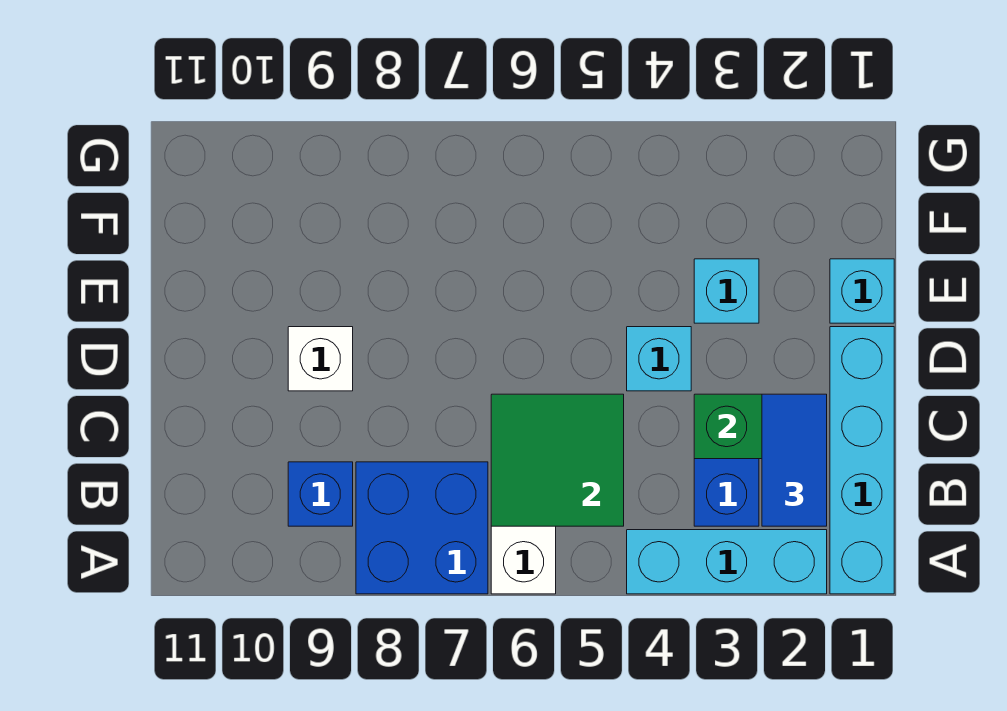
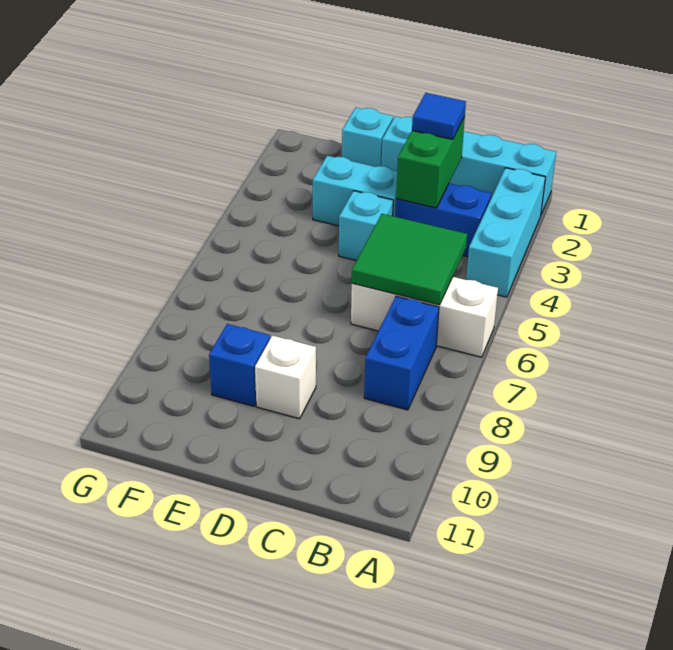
blue 2x2 brick [356,462,488,594] -> blue 1x2 brick [364,296,439,410]
blue 1x2 tile [762,394,827,526] -> blue 1x1 tile [412,93,466,139]
blue 1x1 brick [288,462,353,526] -> blue 1x1 brick moved to [209,324,270,406]
cyan 1x1 brick [694,259,759,323] -> cyan 1x2 brick [313,156,397,226]

